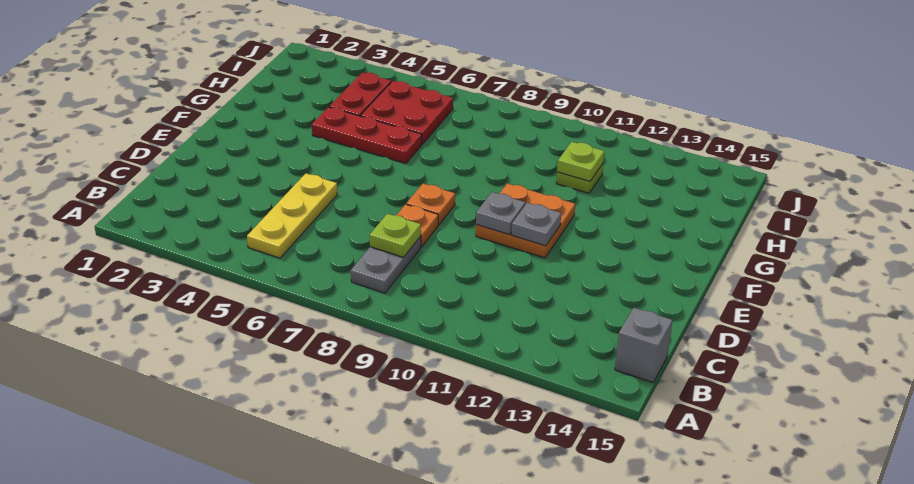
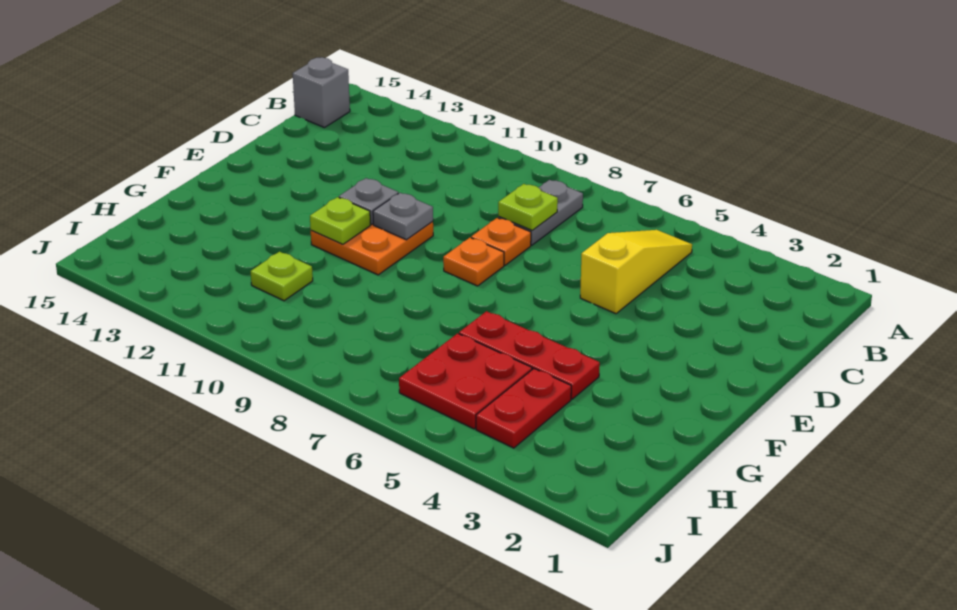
yellow 1x3 plate [247,174,337,258] -> yellow 1x3 slope [580,230,692,314]
lime 1x1 plate [557,142,604,181] -> lime 1x1 plate moved to [310,197,370,244]

